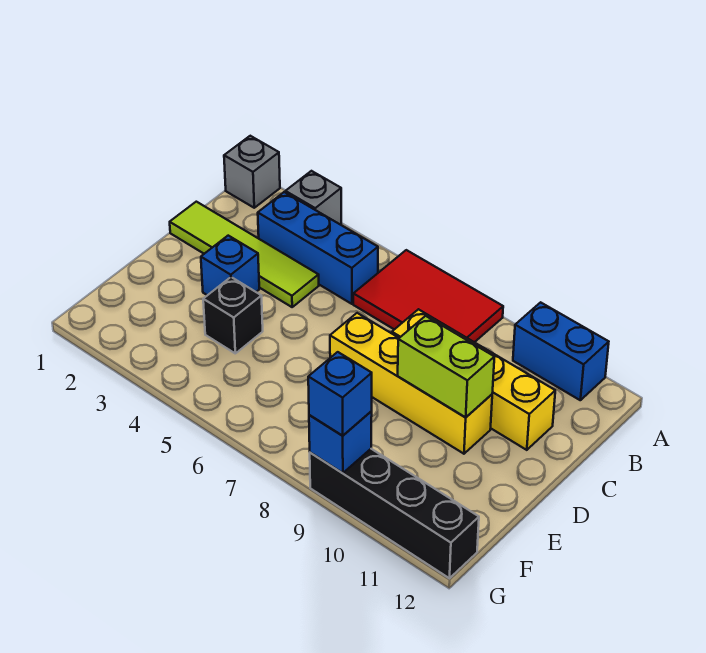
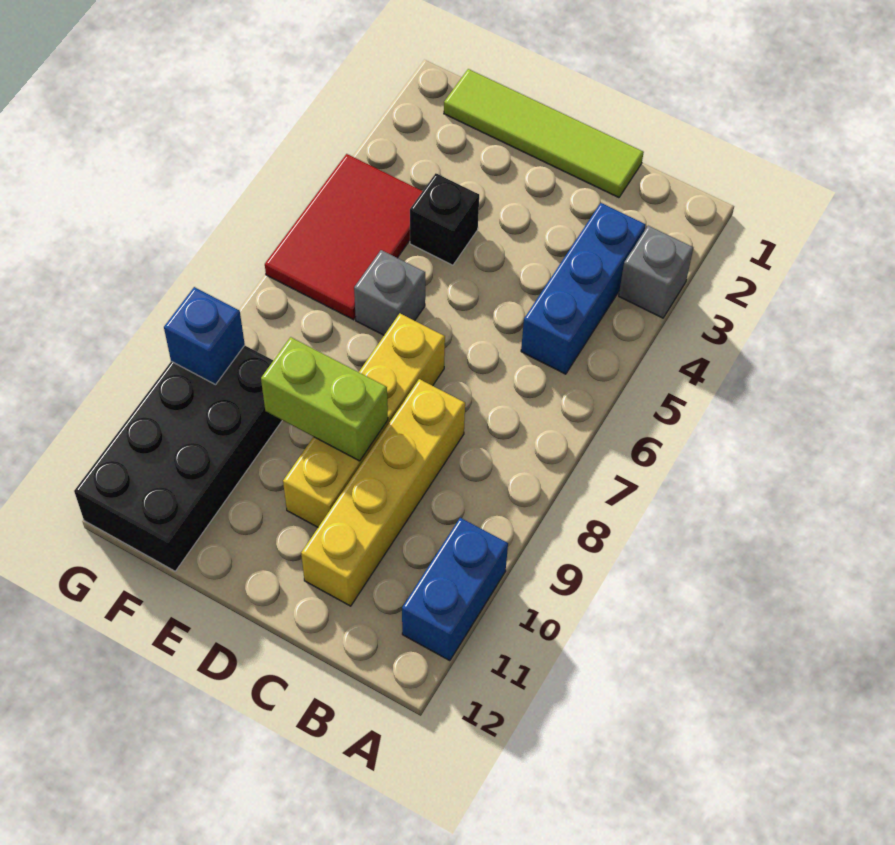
grey 1x1 brick [224,136,280,208] -> grey 1x1 brick moved to [354,250,425,335]
red 2x3 tile [353,250,503,342] -> red 2x3 tile moved to [265,154,423,320]
lime 1x4 tile [170,202,319,307] -> lime 1x4 tile turned to [444,69,644,198]
blue 1x1 brick [201,236,259,295] -> none
lime 1x2 brick [398,316,494,417] -> lime 1x2 brick turned to [261,337,388,461]
black 1x4 brick [310,449,479,578] -> black 2x4 brick [74,345,282,571]
blue 1x1 brick [308,352,372,436] -> none

